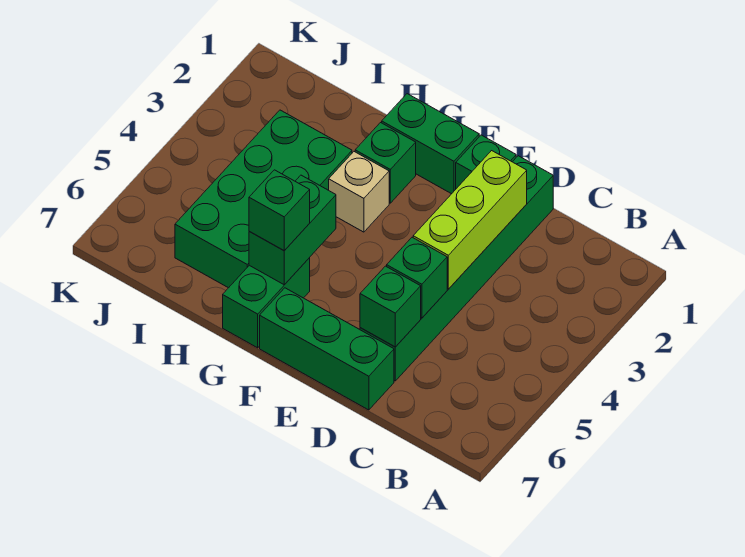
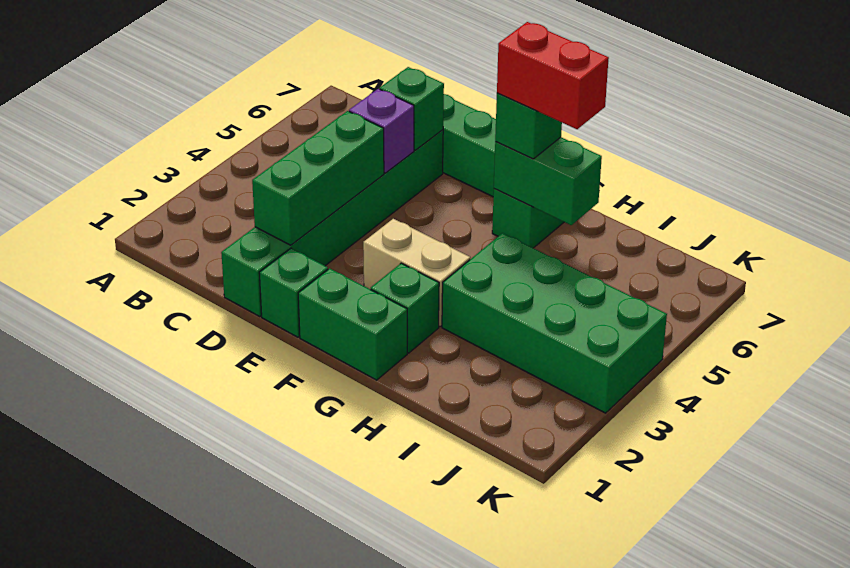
lime 1x3 brick [413,151,527,289] -> green 1x3 brick [252,111,384,245]
green 1x1 brick [387,237,447,318] -> purple 1x1 brick [349,89,414,173]
tan 1x1 brick [329,152,389,232] -> tan 1x2 brick [363,219,470,327]
green 1x2 brick [249,175,336,285] -> green 1x2 brick turned to [494,137,602,225]
none -> red 1x2 brick [497,22,609,129]
green 2x4 brick [175,110,352,288] -> green 2x4 brick turned to [442,233,667,413]

